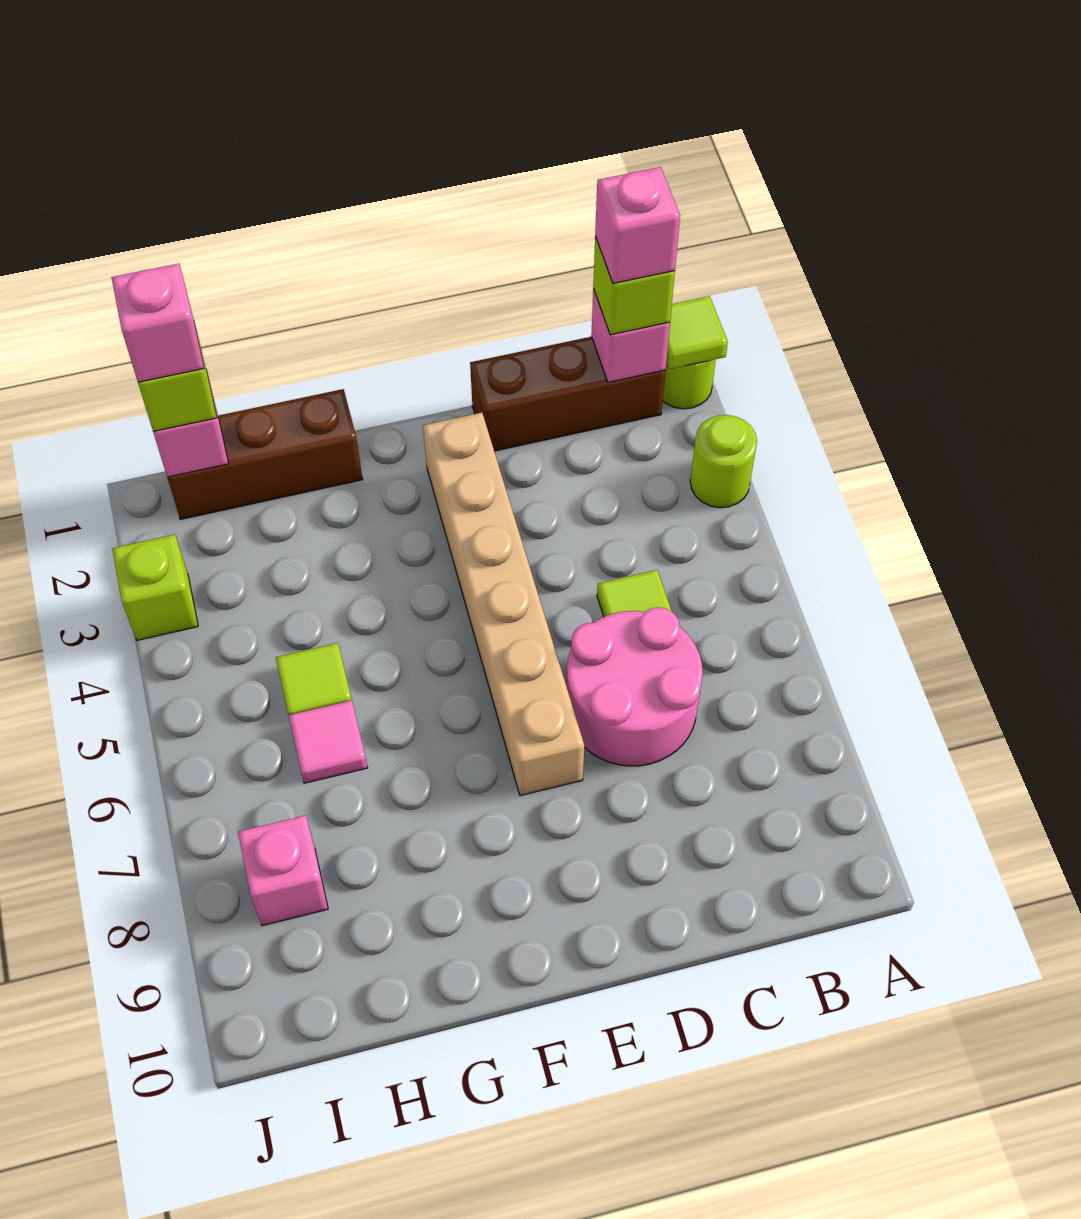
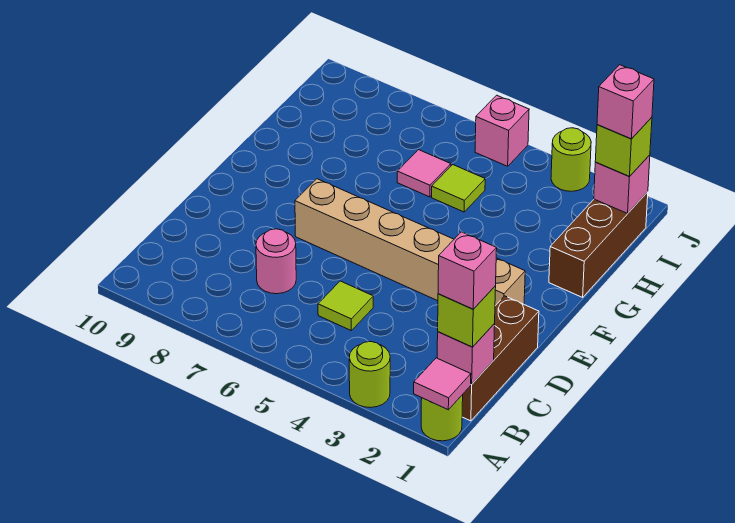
lime 1x1 tile [666,296,728,369] -> pink 1x1 tile [414,358,471,410]
pink 2x2 round brick [567,607,703,766] -> pink 1x1 round brick [256,229,296,294]
pink 1x1 brick [238,815,328,926] -> pink 1x1 brick moved to [475,95,529,166]
lime 1x1 brick [112,535,198,640] -> lime 1x1 round brick [551,128,591,191]

